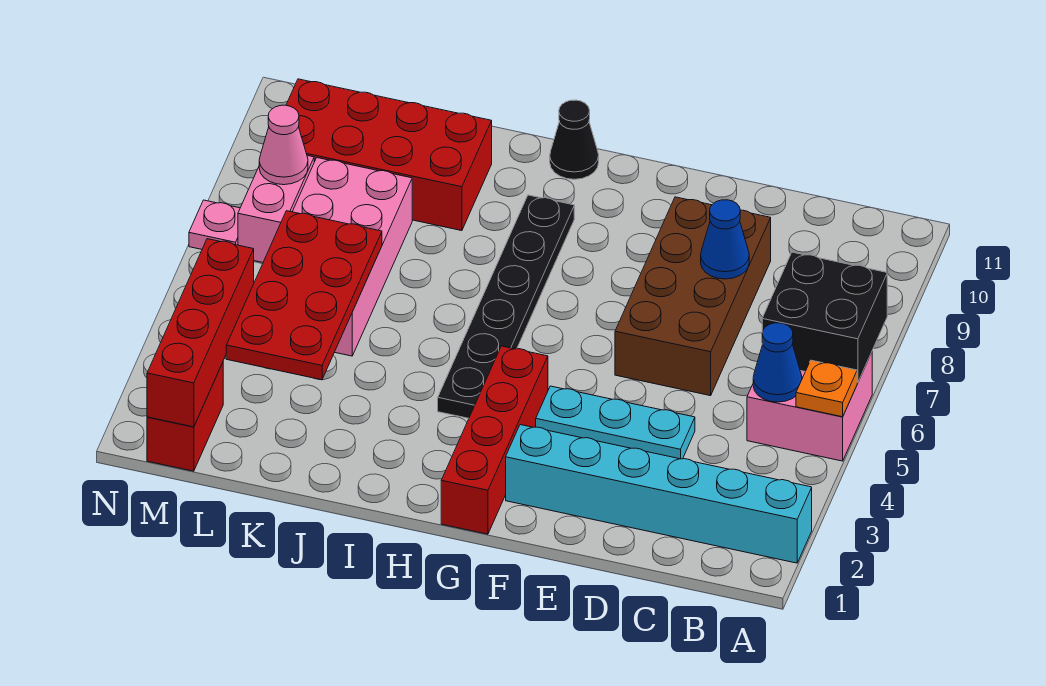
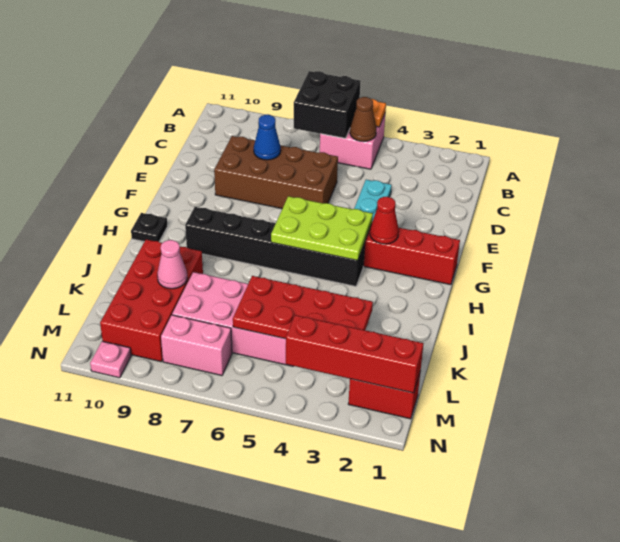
cyan 1x6 brick [506,425,812,563] -> none
blue 1x1 cone [753,323,802,402] -> brown 1x1 cone [350,97,376,142]
none -> red 1x1 cone [370,197,399,244]
none -> lime 2x3 plate [271,196,373,260]
black 1x6 plate [438,195,574,418] -> black 1x6 brick [185,207,365,286]
black 1x1 cone [550,100,599,179] -> black 1x1 plate [131,213,168,242]
pink 1x1 cone [259,105,308,185] -> pink 1x1 cone moved to [157,240,187,289]
pink 1x1 plate [189,200,240,249] -> pink 1x1 plate moved to [90,341,131,378]

